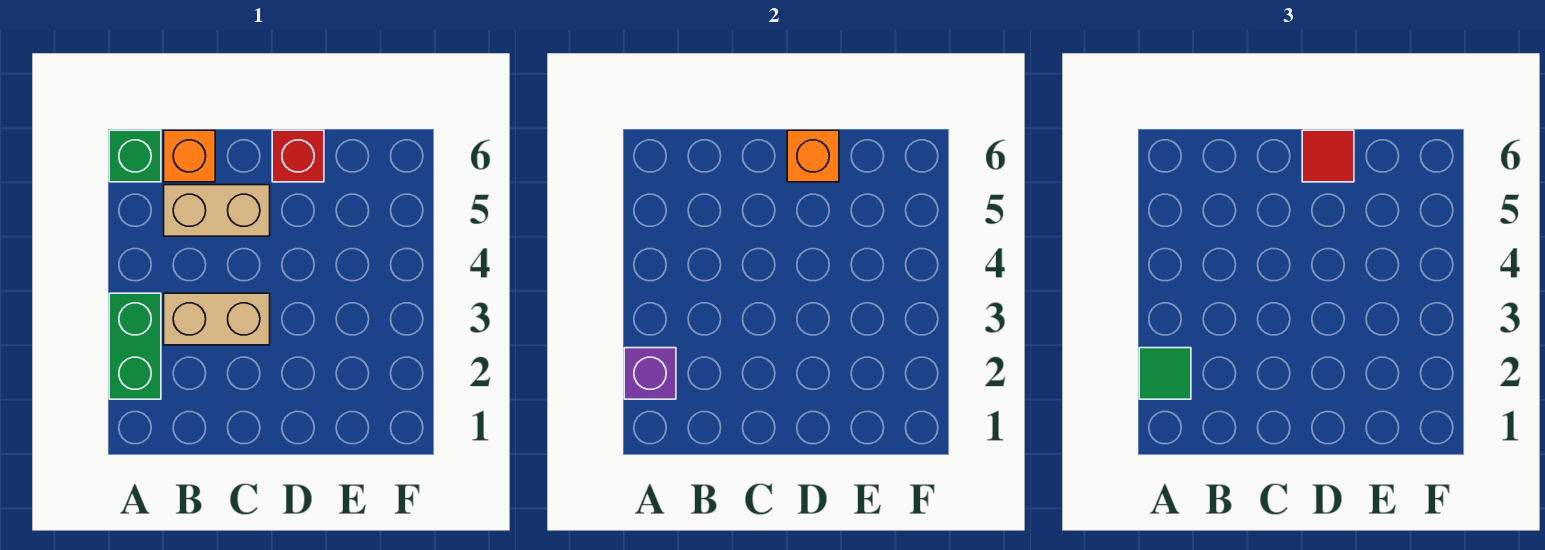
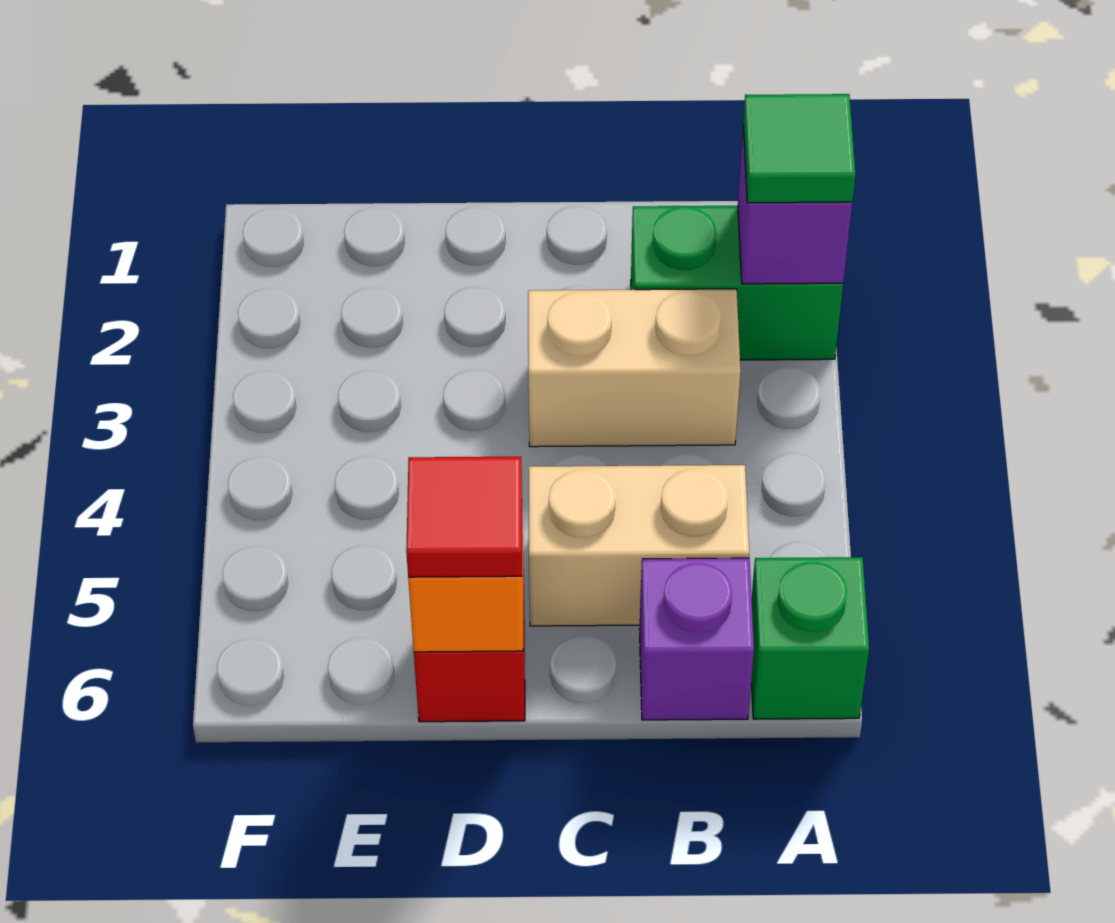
green 1x2 brick [109,293,161,399] -> green 1x2 brick turned to [631,206,843,360]
orange 1x1 brick [164,130,215,182] -> purple 1x1 brick [639,558,754,720]

